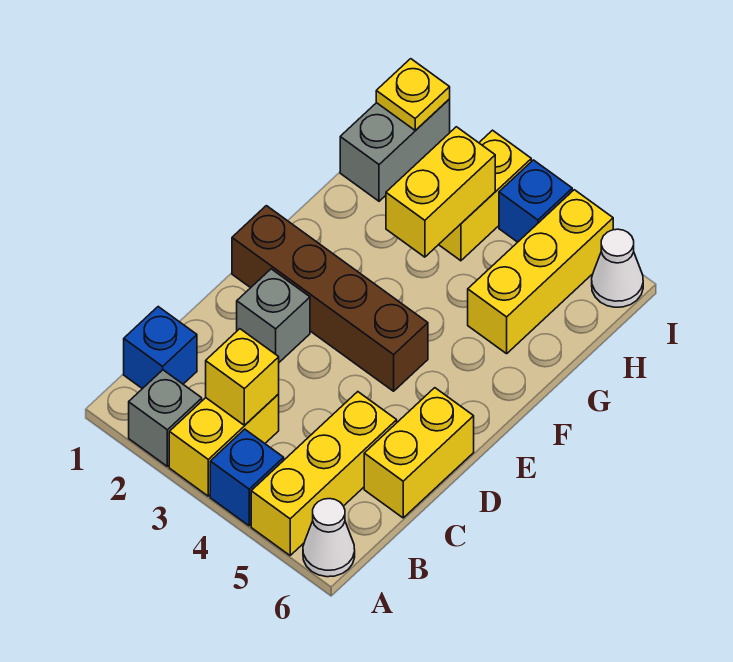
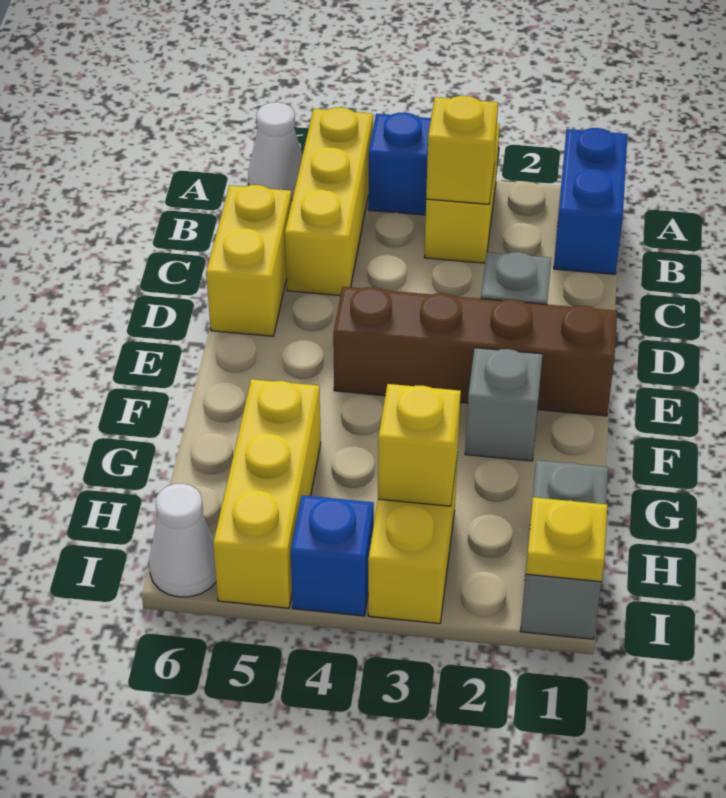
grey 1x1 brick [129,370,202,466] -> grey 1x1 brick moved to [465,348,542,461]
blue 1x1 brick [124,307,197,389] -> blue 1x2 brick [554,128,628,274]
yellow 1x2 brick [386,127,495,257] -> yellow 1x1 brick [378,384,461,506]

